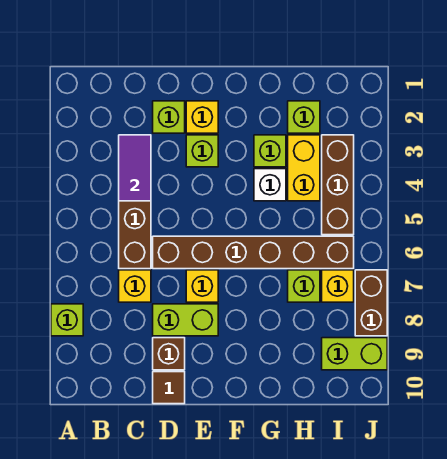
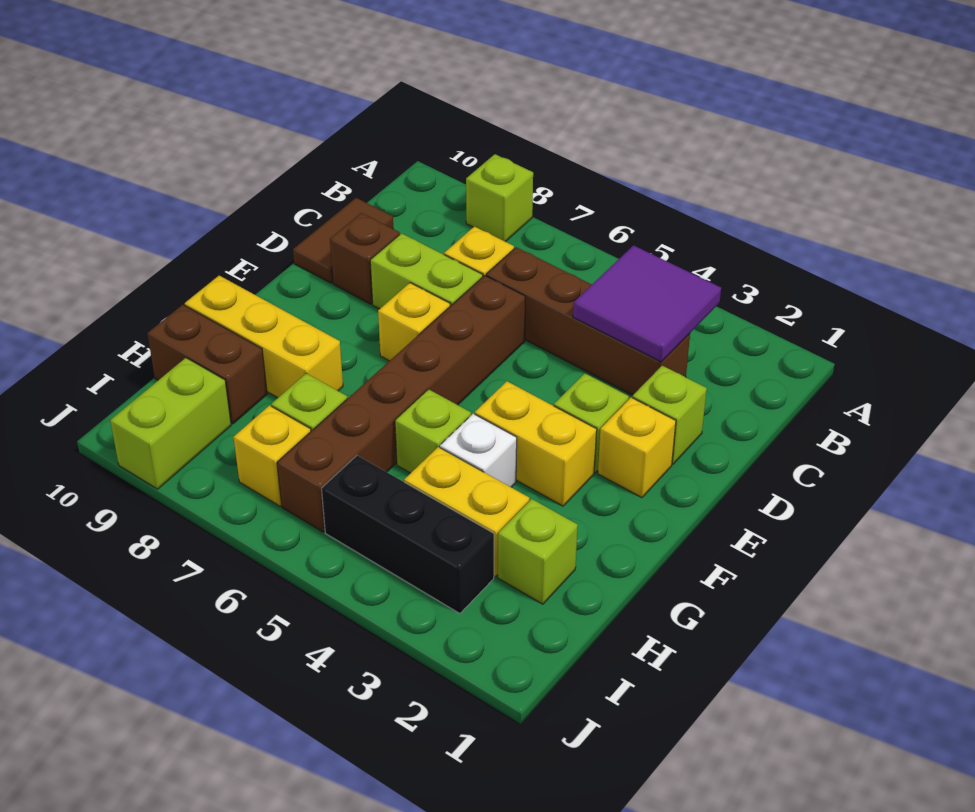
purple 1x2 tile [119,135,151,201] -> purple 2x2 tile [573,245,721,362]
lime 1x2 brick [153,304,218,336] -> lime 1x2 brick turned to [370,233,483,309]
brown 1x1 tile [153,372,185,404] -> brown 1x2 tile [293,198,393,283]
none -> yellow 1x2 brick [475,381,597,506]
lime 1x1 brick [254,135,286,167] -> lime 1x1 brick moved to [395,389,471,473]
none -> yellow 1x3 brick [185,276,343,398]
brown 1x3 brick [322,135,354,235] -> black 1x3 brick [322,456,494,614]
brown 1x2 brick [355,270,387,336] -> brown 1x2 brick moved to [147,305,267,424]

